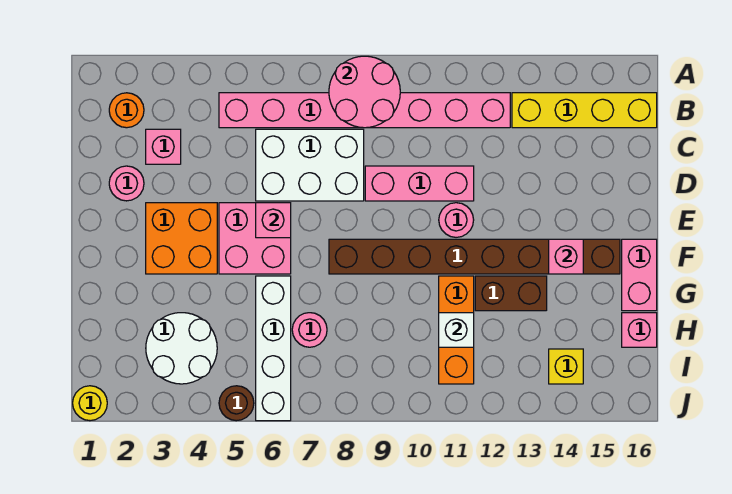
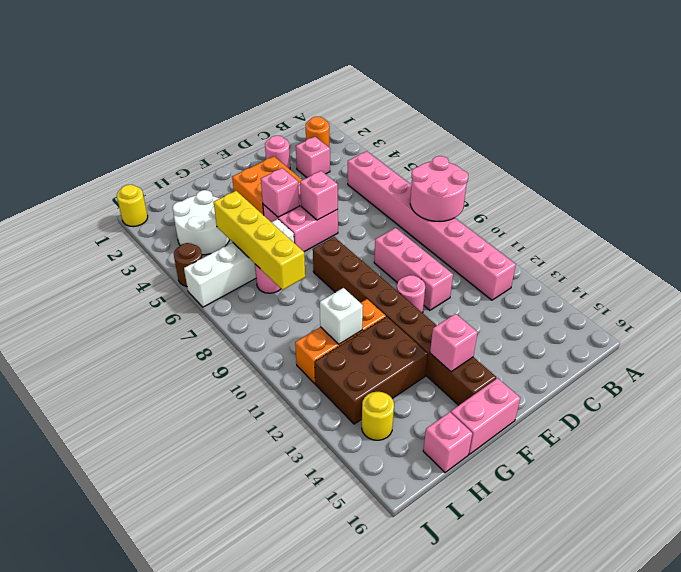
yellow 1x4 brick [512,93,657,128] -> yellow 1x4 brick moved to [214,191,305,290]
white 2x3 brick [256,129,364,201] -> none
none -> pink 1x1 brick [261,168,299,217]
brown 1x2 brick [475,276,547,311] -> brown 2x3 brick [315,317,428,424]
yellow 1x1 brick [549,349,583,384] -> yellow 1x1 round brick [362,392,394,440]

